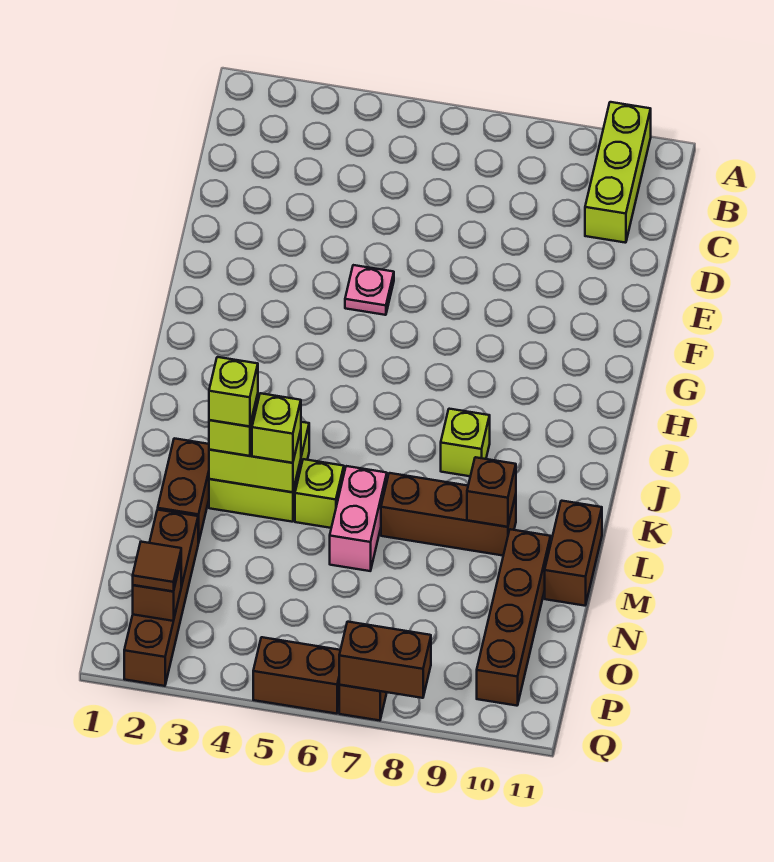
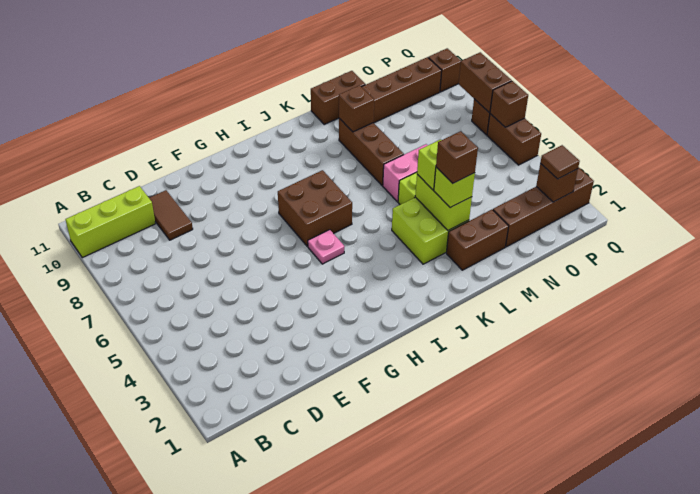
none -> brown 1x2 tile [149,190,193,240]
pink 1x1 plate [345,265,394,315] -> pink 1x1 plate moved to [308,230,345,264]
none -> brown 2x2 brick [278,170,352,246]
lime 1x1 brick [441,409,490,476] -> none
lime 1x1 brick [209,357,258,427] -> brown 1x1 brick [436,131,478,183]
none -> brown 1x1 brick [490,81,528,127]
none -> brown 1x1 brick [428,48,461,92]

